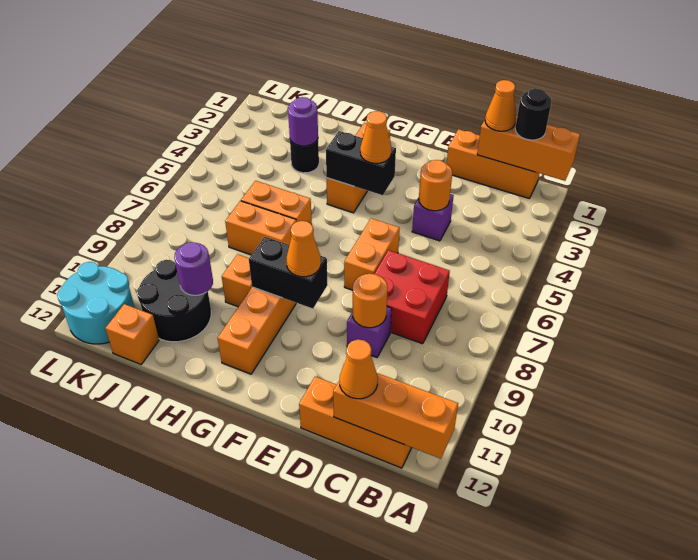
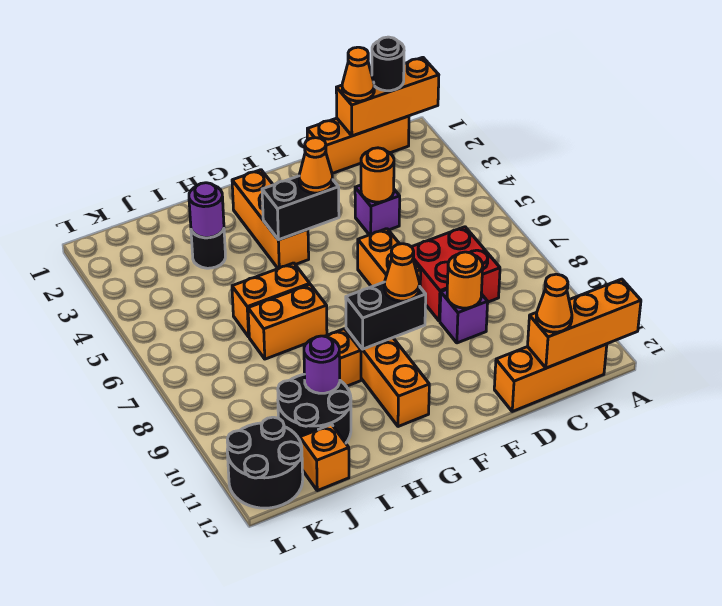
cyan 2x2 round brick [57,262,135,344] -> black 2x2 round brick [227,417,303,508]

